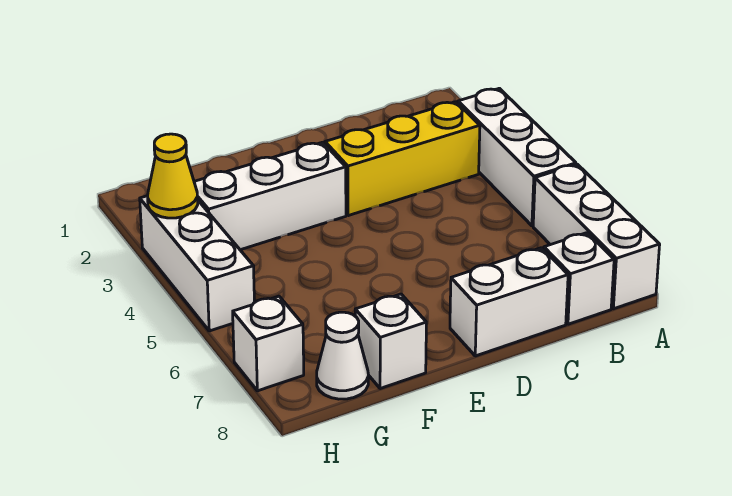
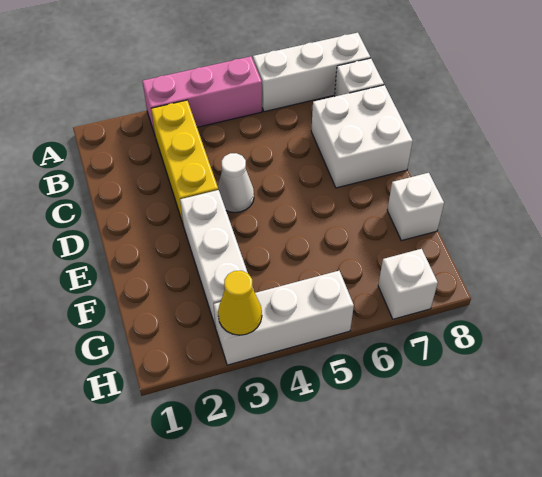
white 1x3 brick [458,88,576,226] -> pink 1x3 brick [142,56,262,135]
white 1x2 brick [450,248,568,356] -> white 2x2 brick [311,85,413,188]
white 1x1 cone [317,312,368,399] -> white 1x1 cone moved to [218,153,254,213]

